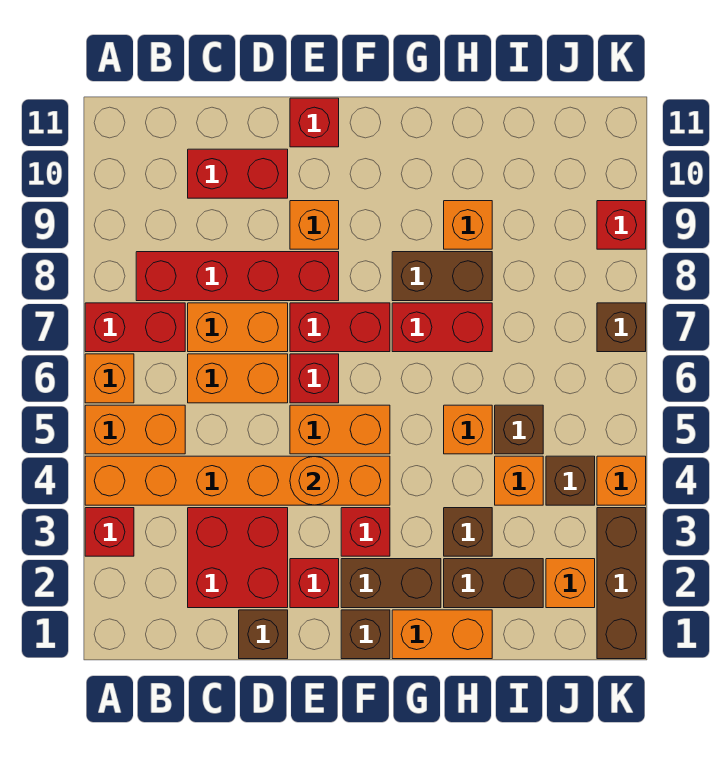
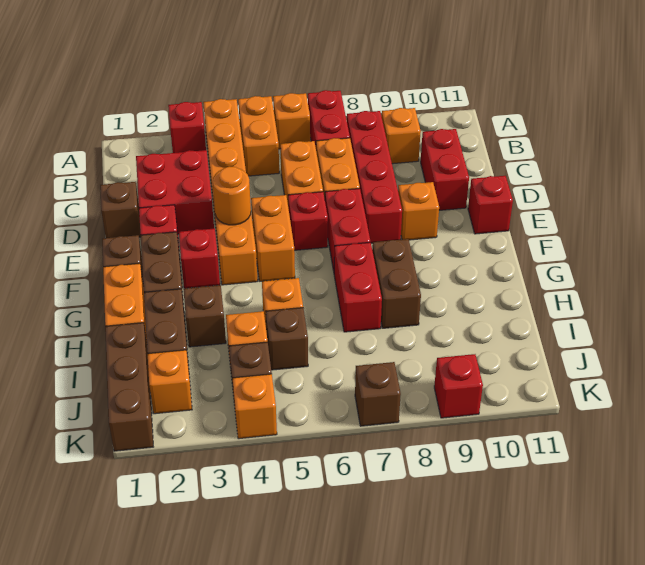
orange 1x1 brick [444,201,492,249] -> orange 1x1 brick moved to [382,108,421,164]
brown 1x3 brick [597,508,646,659] -> brown 1x3 brick turned to [105,323,153,451]

